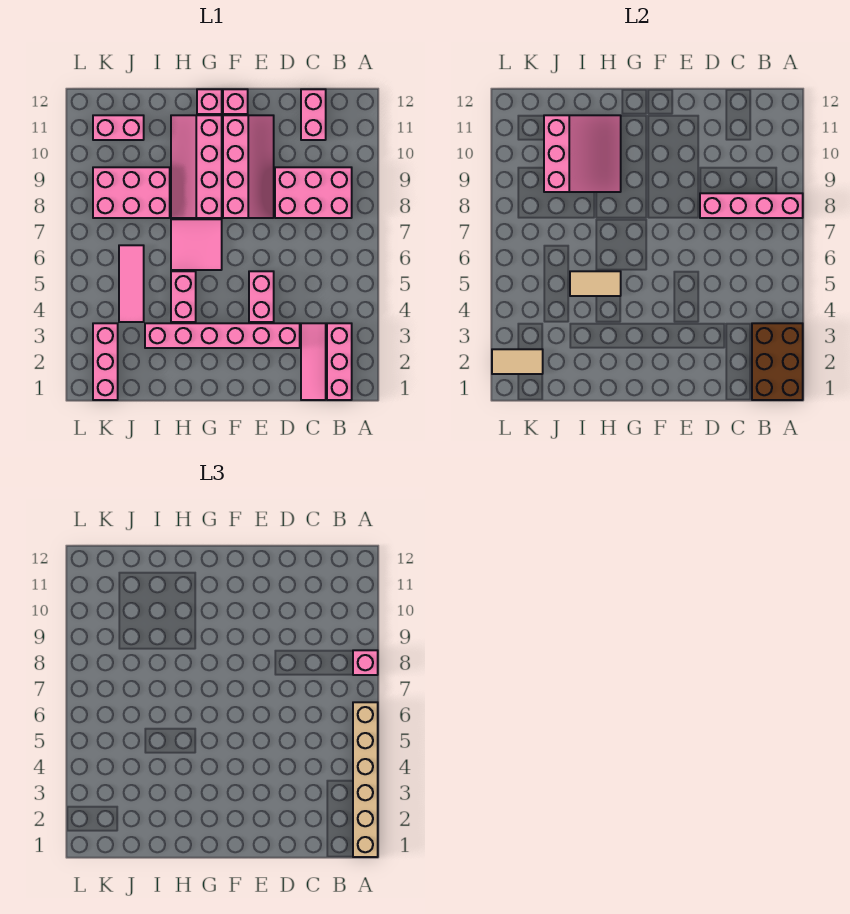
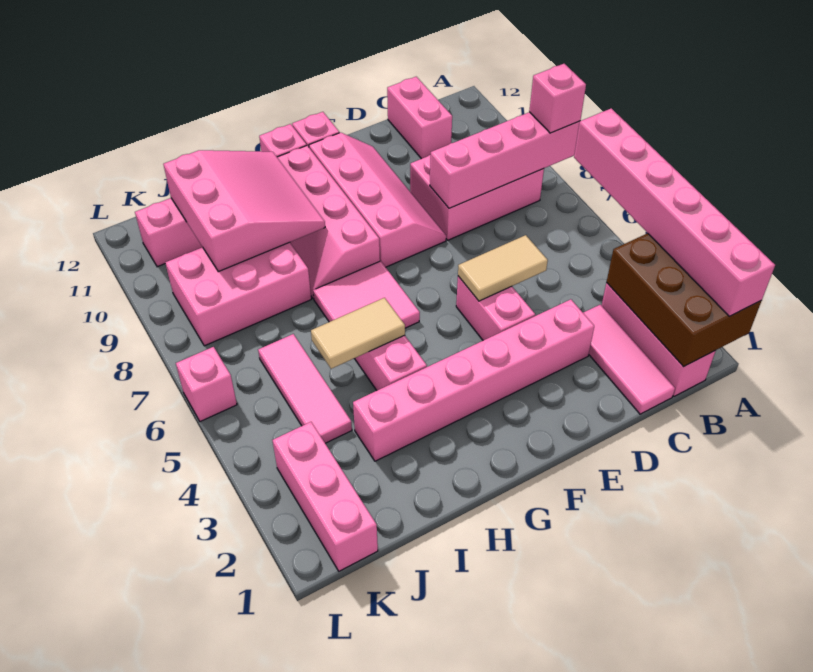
tan 1x6 brick [353,702,378,857] -> pink 1x6 brick [574,108,775,316]
tan 1x2 tile [492,349,543,374] -> tan 1x2 tile moved to [458,235,548,301]
none -> pink 1x1 brick [176,347,237,422]

